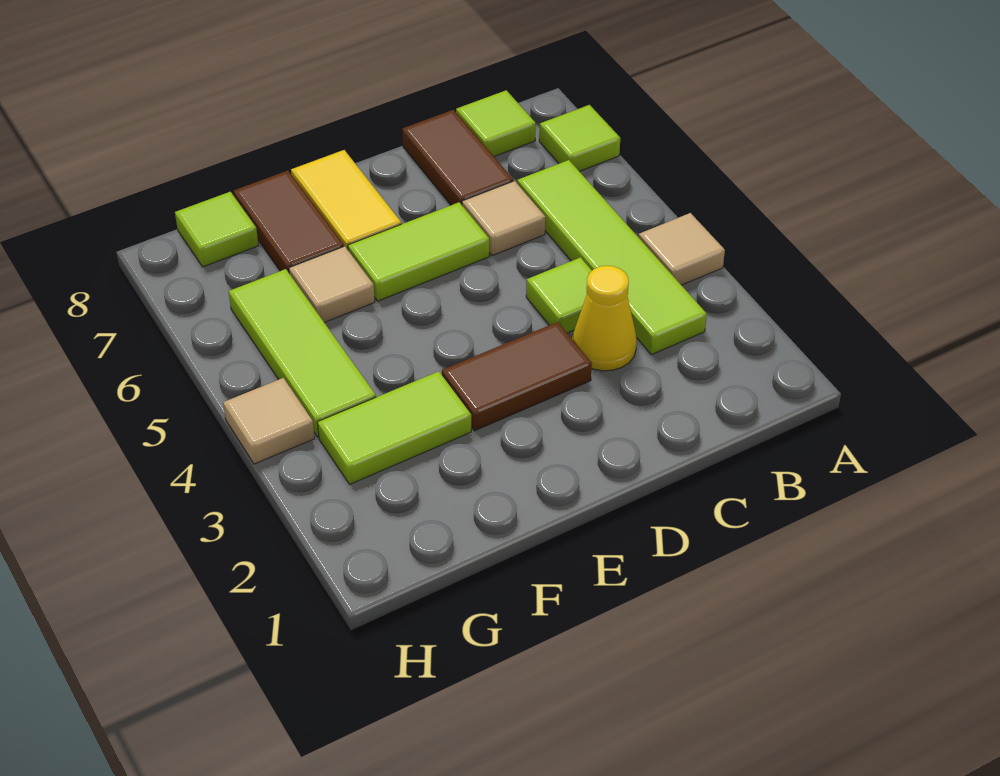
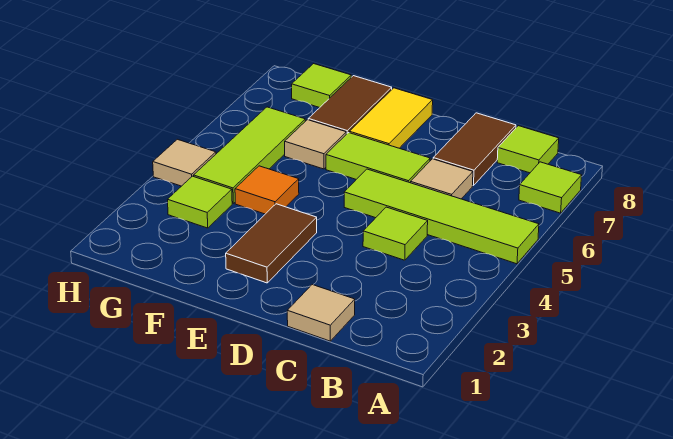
tan 1x1 tile [639,213,725,285] -> tan 1x1 tile moved to [287,285,355,341]
lime 1x4 tile [517,160,707,355] -> lime 1x4 tile turned to [344,169,539,264]
yellow 1x1 cone [572,266,637,371] -> none
brown 1x2 tile [442,322,592,431] -> brown 1x2 tile turned to [226,204,317,283]
lime 1x2 tile [317,371,471,484] -> lime 1x1 tile [168,176,232,228]
none -> orange 1x1 tile [235,166,299,214]

